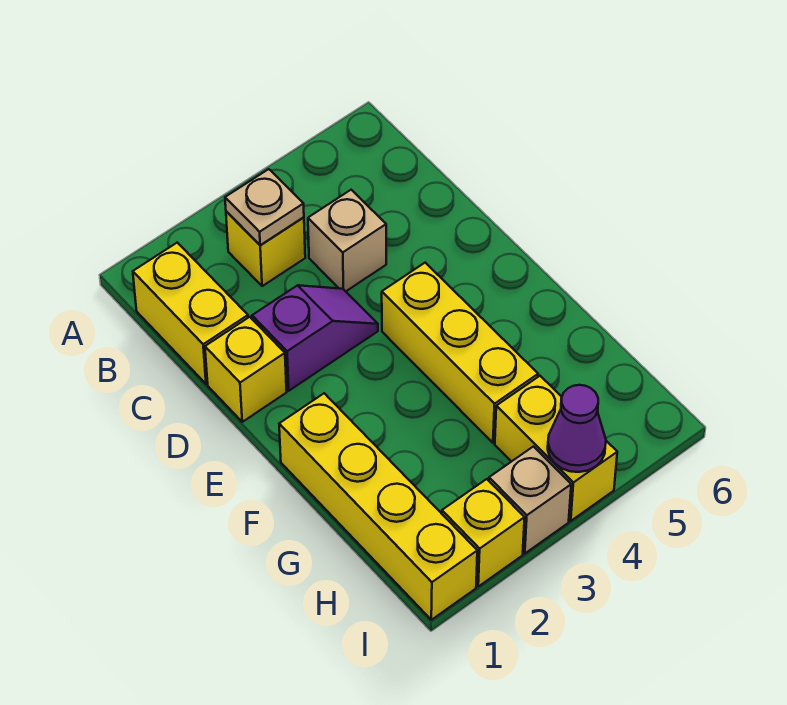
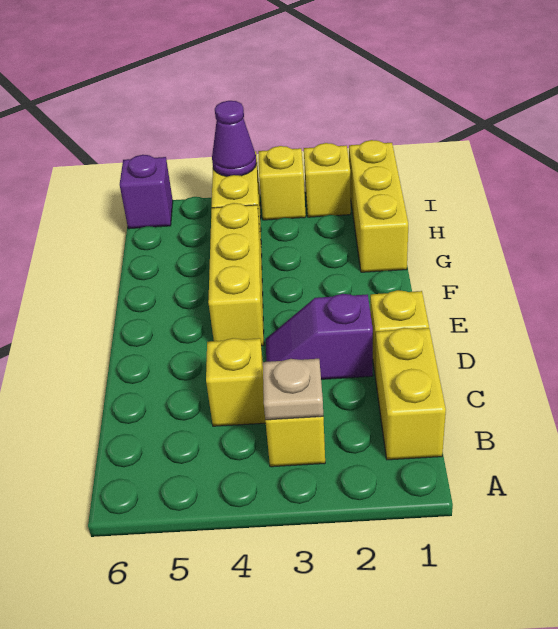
tan 1x1 brick [308,190,386,291] -> yellow 1x1 brick [206,338,266,426]
yellow 1x4 brick [279,393,477,620] -> yellow 1x3 brick [349,140,408,272]
tan 1x1 brick [489,447,571,554] -> yellow 1x1 brick [258,146,306,220]
none -> purple 1x1 brick [120,155,173,229]

